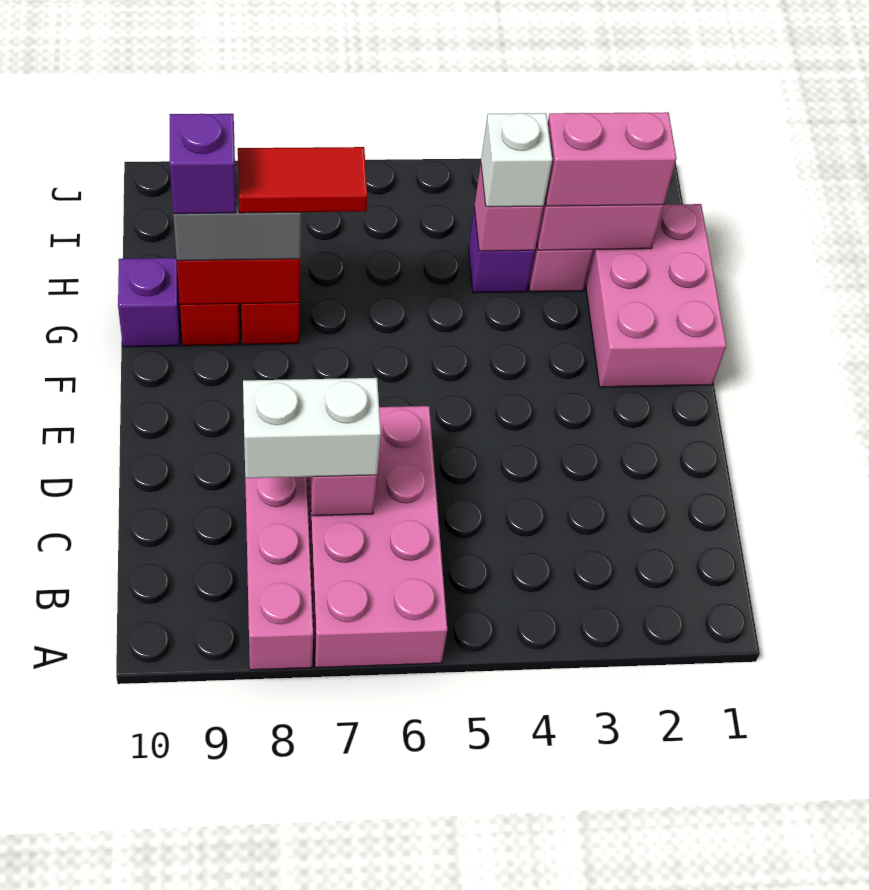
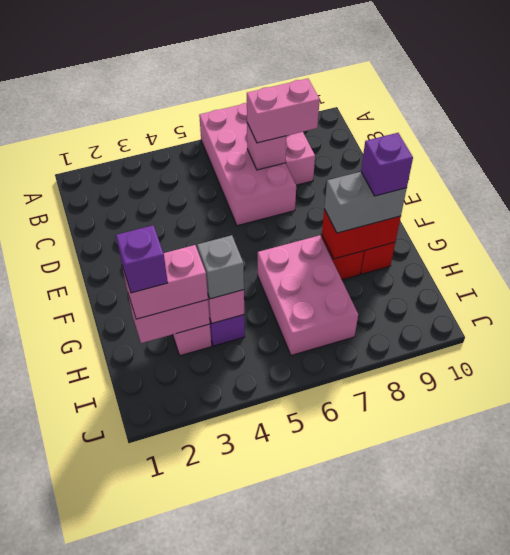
white 1x2 brick [243,378,381,478] -> pink 1x2 brick [247,79,320,143]
pink 2x3 brick [586,204,726,387] -> pink 2x3 brick moved to [258,235,358,355]
red 1x2 tile [238,147,367,213] -> none
purple 1x1 brick [118,258,180,347] -> purple 1x1 brick moved to [116,225,168,293]
white 1x1 brick [481,113,552,207] -> grey 1x1 brick [197,235,244,299]

